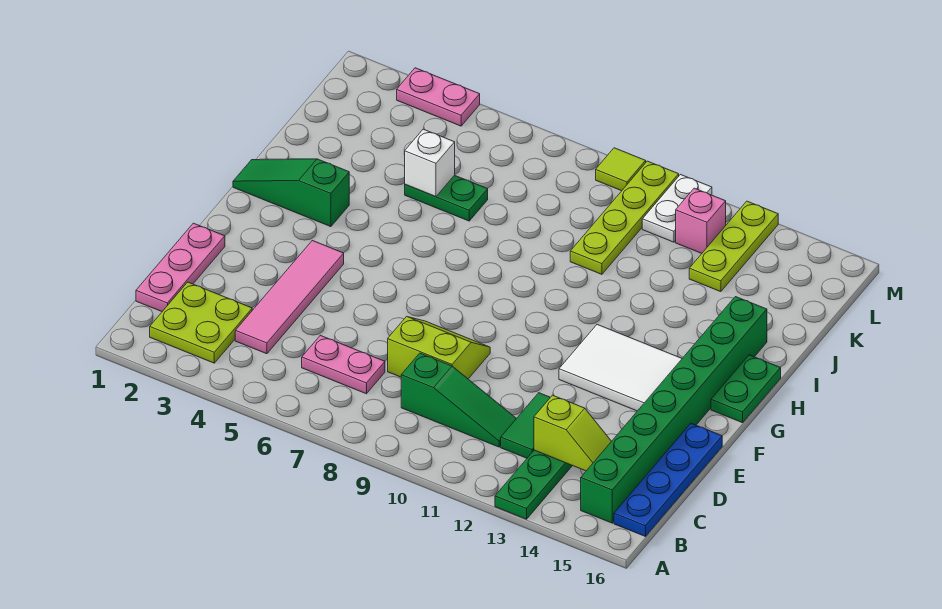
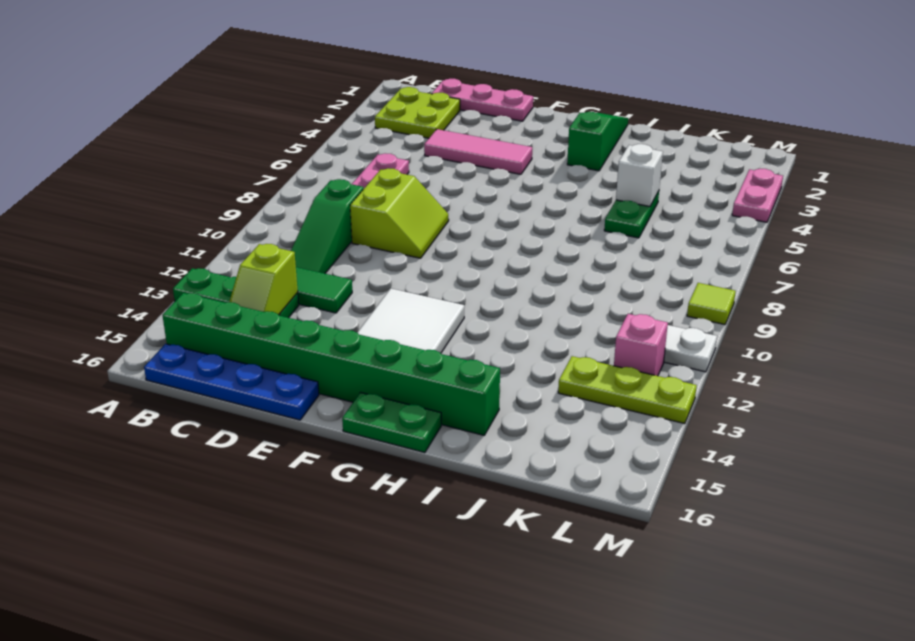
pink 1x4 tile [235,241,344,354] -> pink 1x3 tile [424,129,532,174]
lime 1x4 plate [570,161,679,274] -> none

